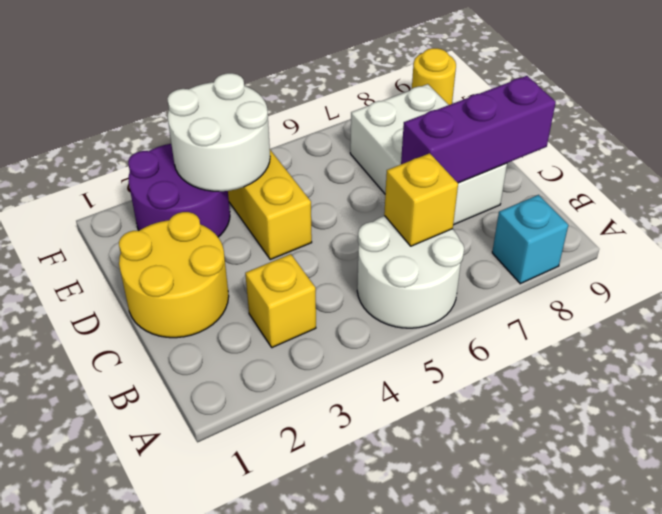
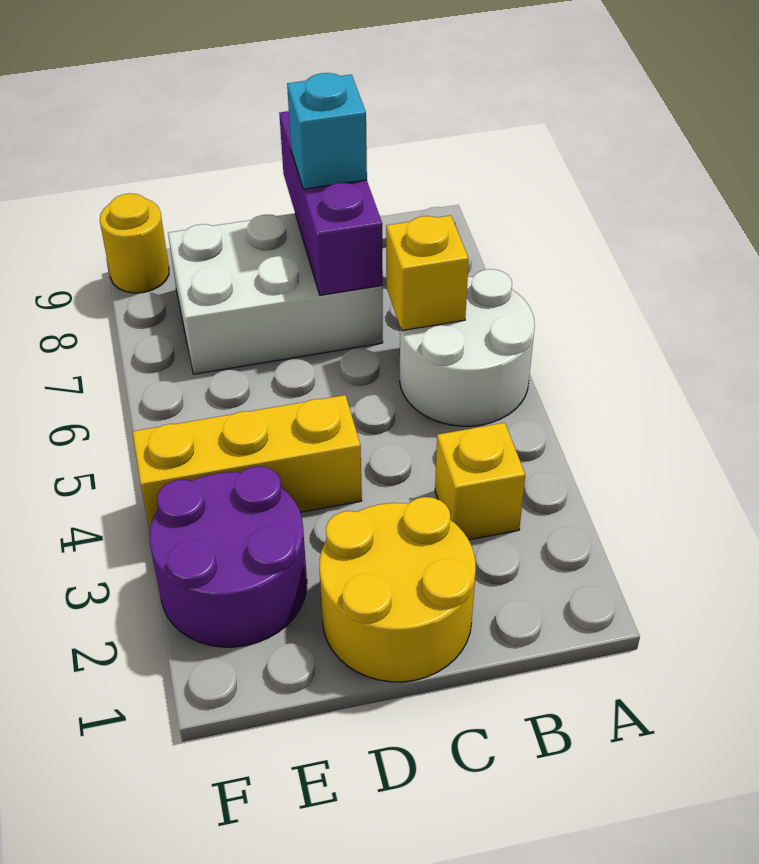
cyan 1x1 brick [492,195,568,284] -> cyan 1x1 brick moved to [287,73,367,189]
white 2x2 round brick [167,73,270,191] -> none

